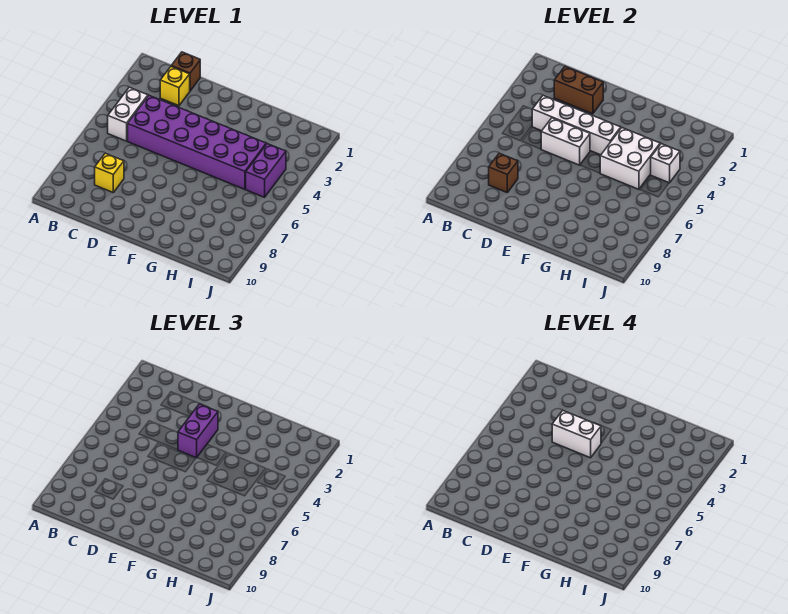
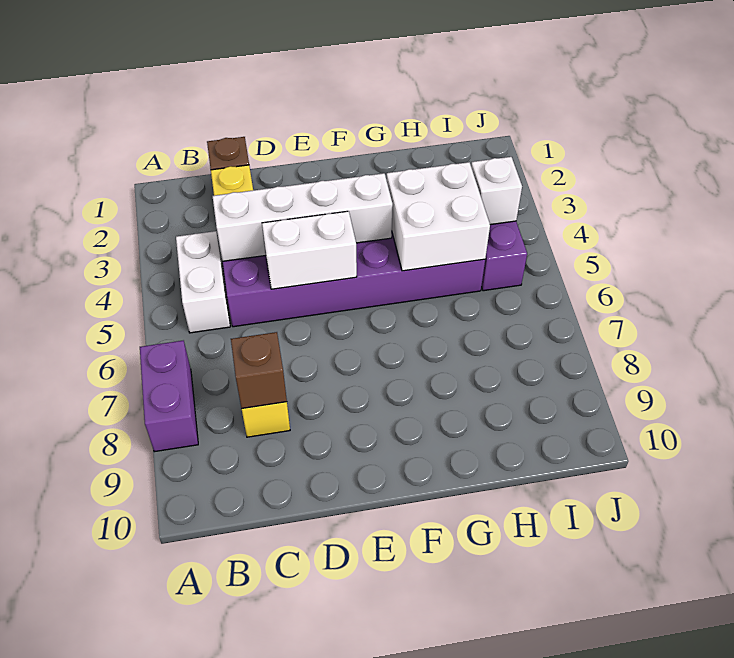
brown 1x2 brick [554,67,603,114] -> none
white 1x2 brick [552,410,601,458] -> none
purple 1x2 brick [178,404,218,458] -> purple 1x2 brick moved to [140,341,198,452]

